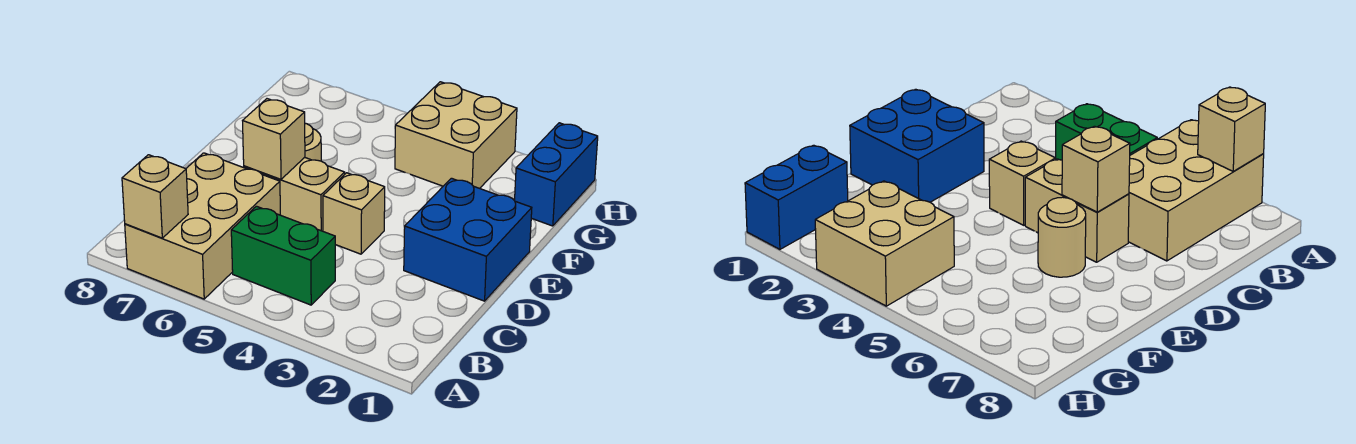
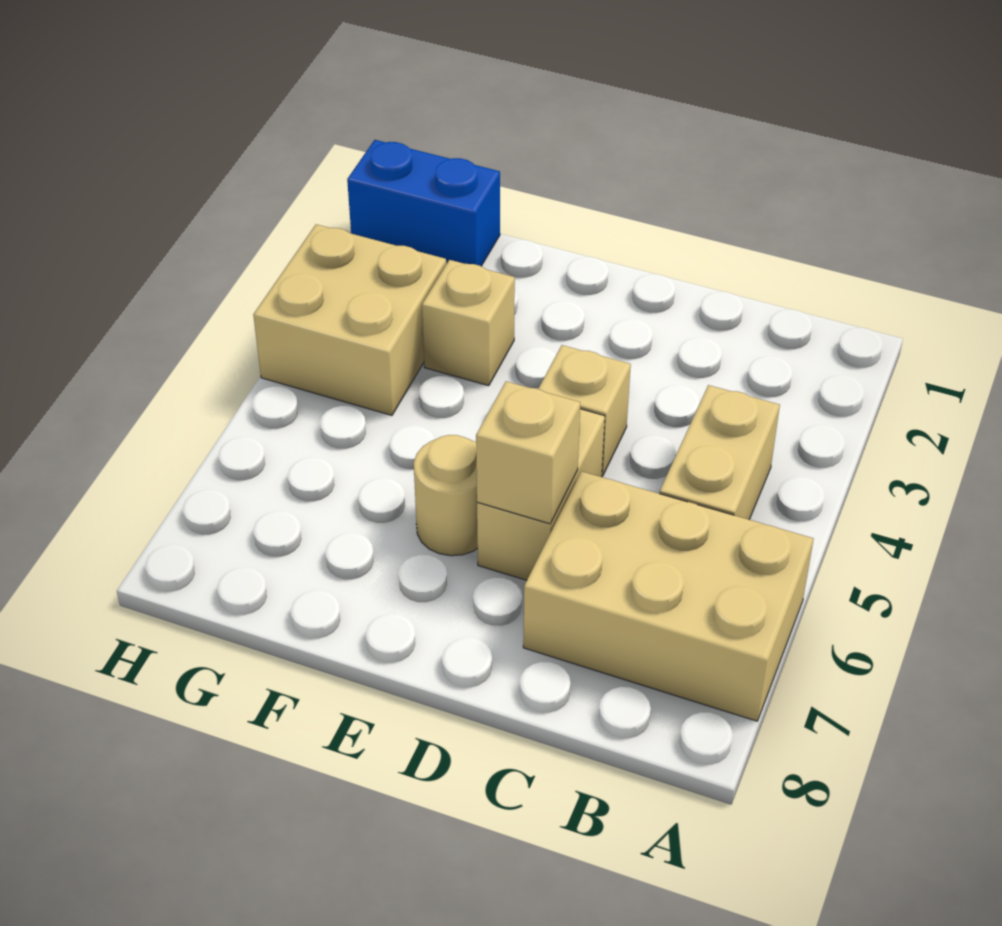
tan 1x1 brick [122,155,188,238] -> tan 1x1 brick moved to [422,260,515,386]
green 1x2 brick [231,206,335,305] -> tan 1x2 brick [660,385,780,519]
blue 2x2 brick [404,178,532,301] -> none

